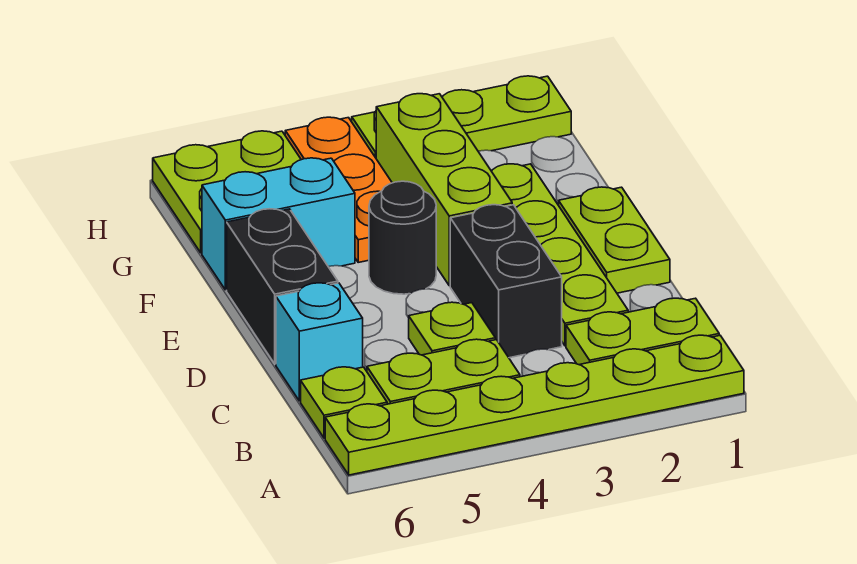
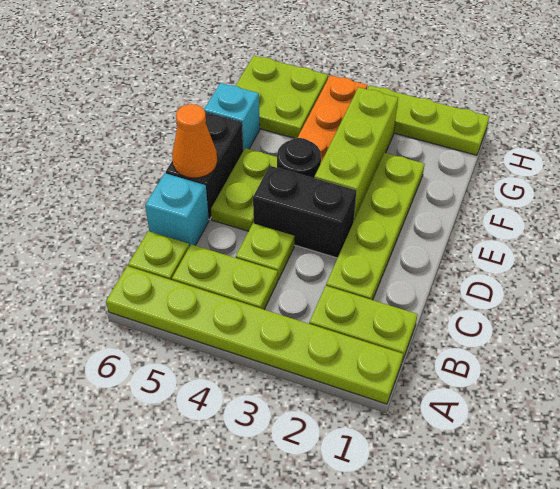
black 1x2 brick [450,205,562,358] -> black 1x2 brick turned to [253,166,356,258]
lime 1x2 plate [559,187,670,293] -> lime 1x2 plate moved to [211,148,277,231]
none -> orange 1x1 cone [172,104,217,178]
cyan 1x2 brick [202,158,355,290] -> cyan 1x1 brick [204,83,260,150]

